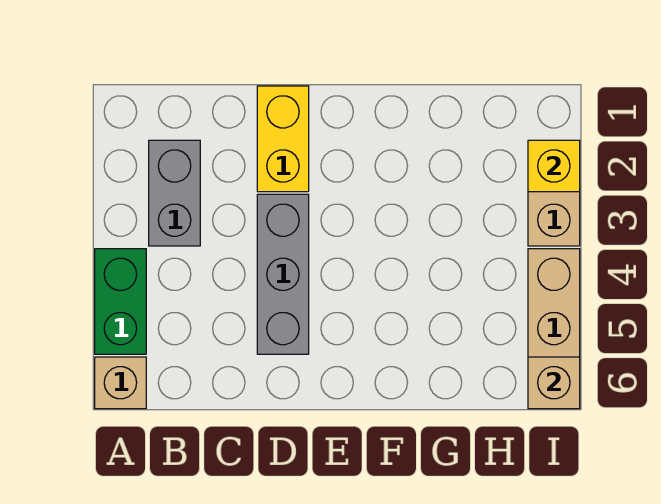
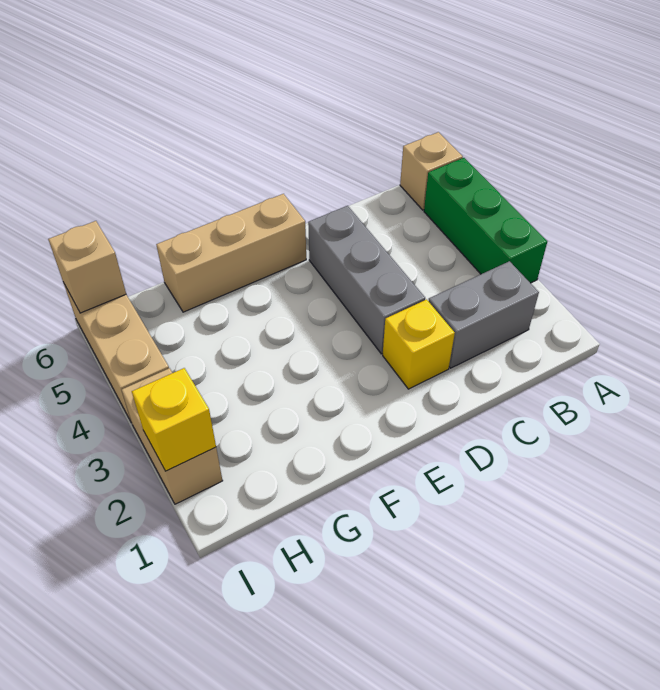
green 1x2 brick [95,249,146,354] -> green 1x3 brick [424,158,547,283]
grey 1x2 brick [149,140,200,246] -> grey 1x2 brick turned to [429,261,539,368]
yellow 1x2 brick [257,86,309,192] -> yellow 1x1 brick [383,299,455,389]
none -> tan 1x3 brick [156,194,306,312]

